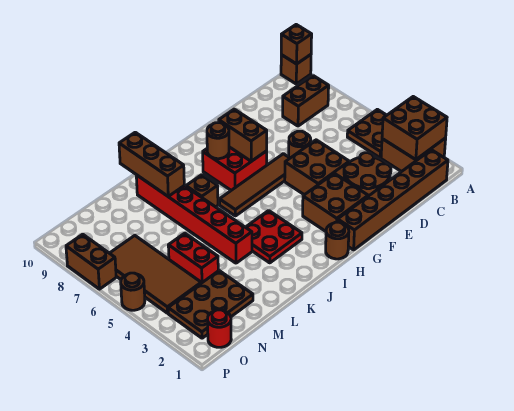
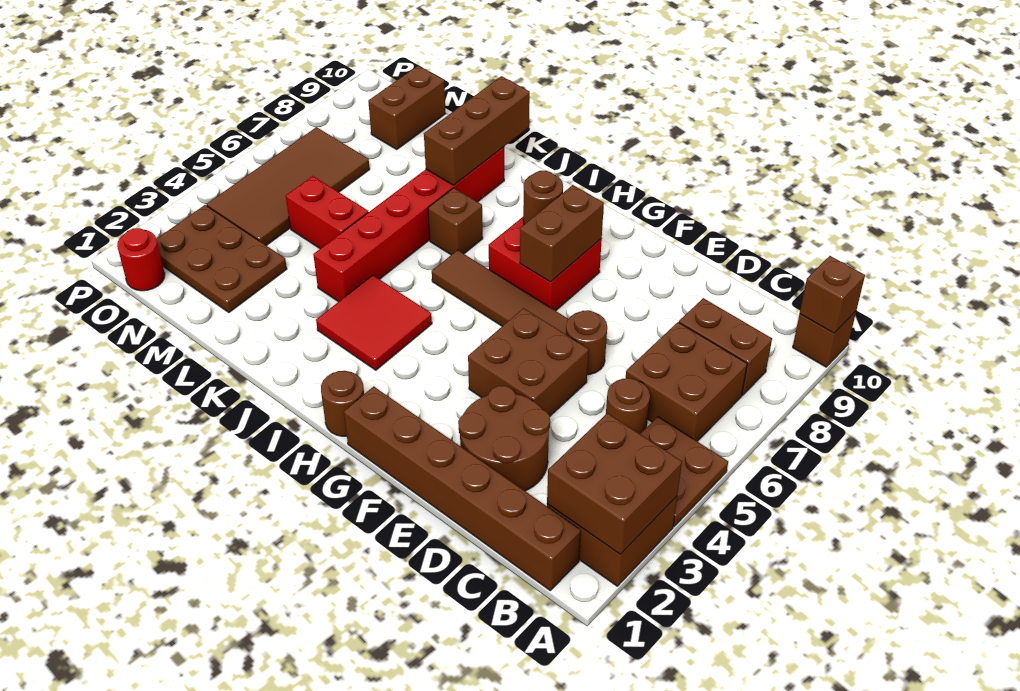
brown 2x2 brick [303,173,368,231] -> brown 2x2 brick moved to [626,322,747,441]
red 2x2 plate [246,211,302,263] -> red 2x2 tile [316,275,432,370]
red 1x2 brick [168,233,218,283] -> red 1x2 brick turned to [286,176,368,249]
brown 1x1 round brick [121,273,145,310] -> brown 1x1 round brick moved to [606,378,650,434]
brown 1x2 brick [66,234,116,289] -> brown 1x2 brick moved to [368,65,446,149]

